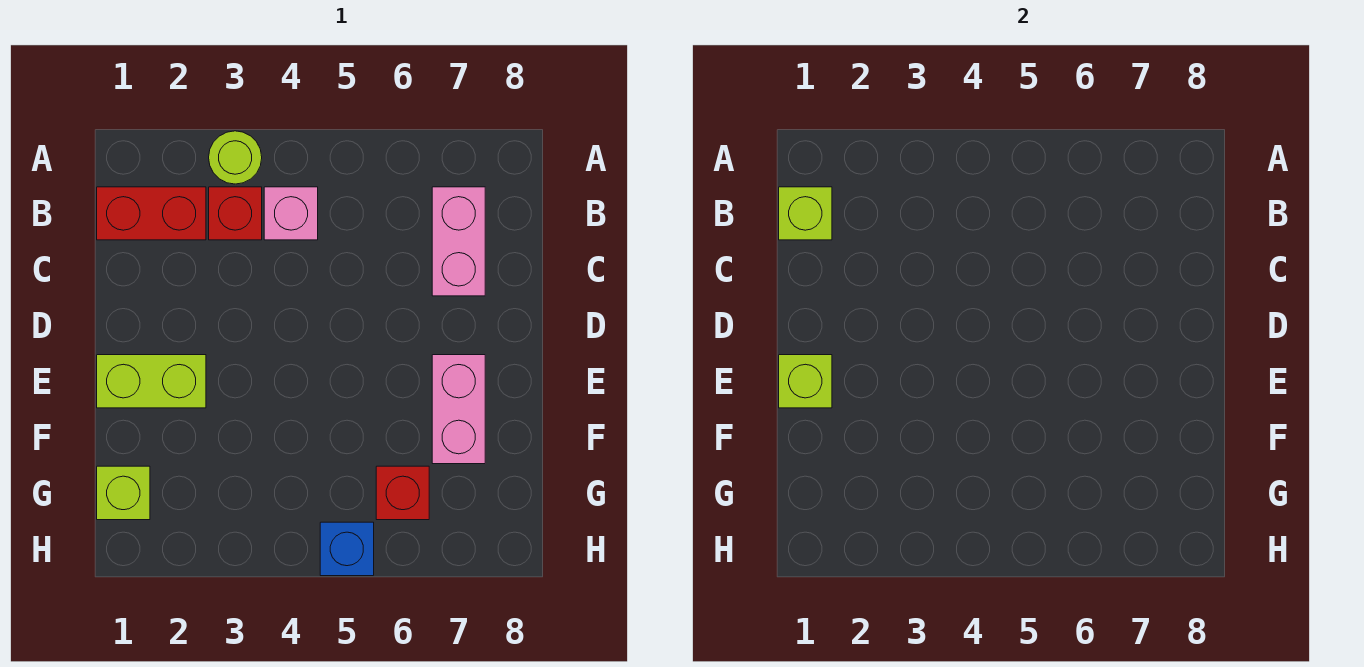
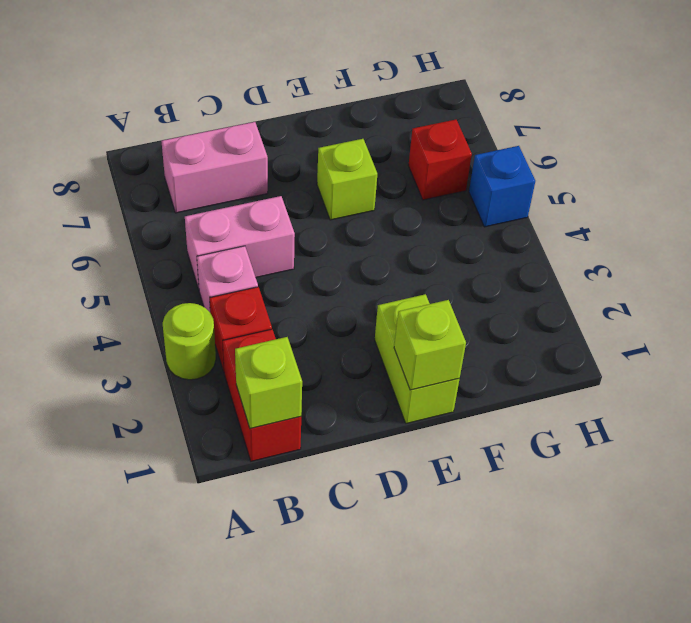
pink 1x2 brick [432,355,485,464] -> pink 1x2 brick moved to [185,196,295,289]
lime 1x1 brick [97,466,150,520] -> lime 1x1 brick moved to [317,139,377,220]

